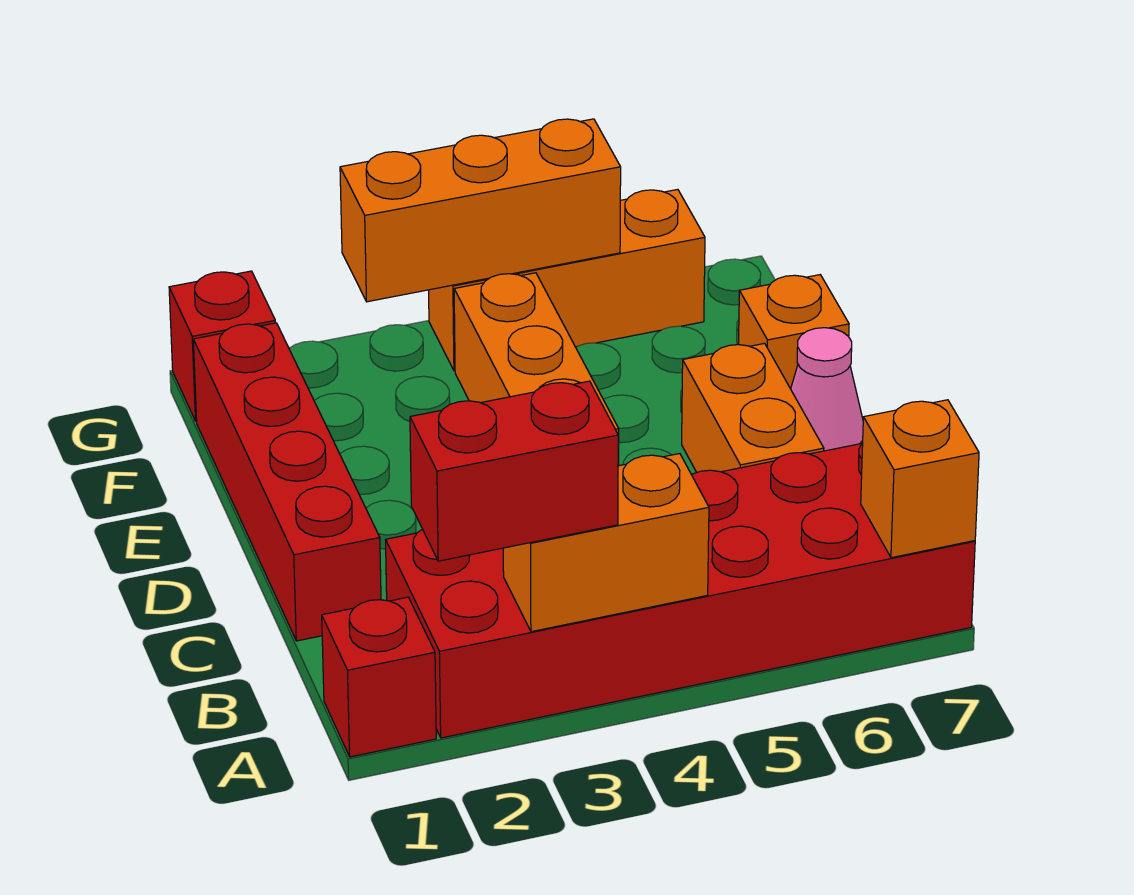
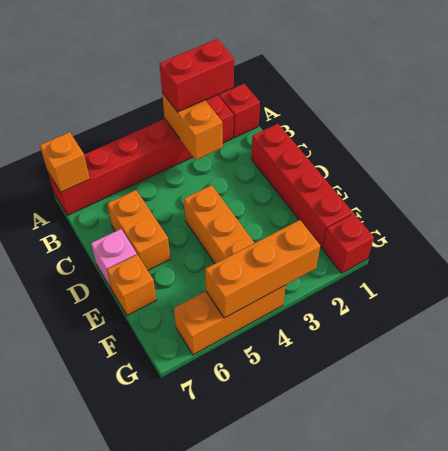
red 2x6 brick [386,443,975,738] -> red 1x6 brick [48,95,233,215]
orange 1x2 brick [503,454,709,632] -> orange 1x2 brick turned to [162,93,223,160]
pink 1x1 cone [791,328,863,451] -> pink 1x1 brick [91,229,137,288]

